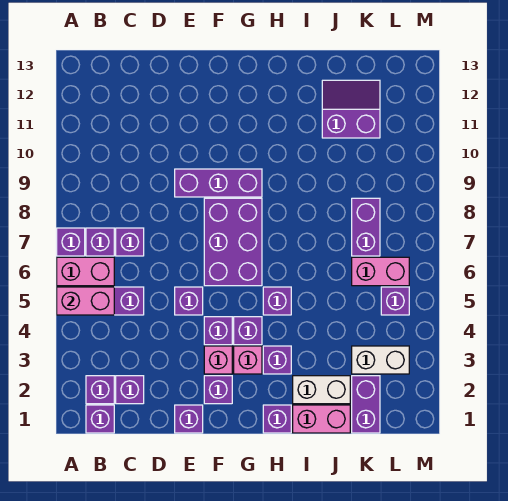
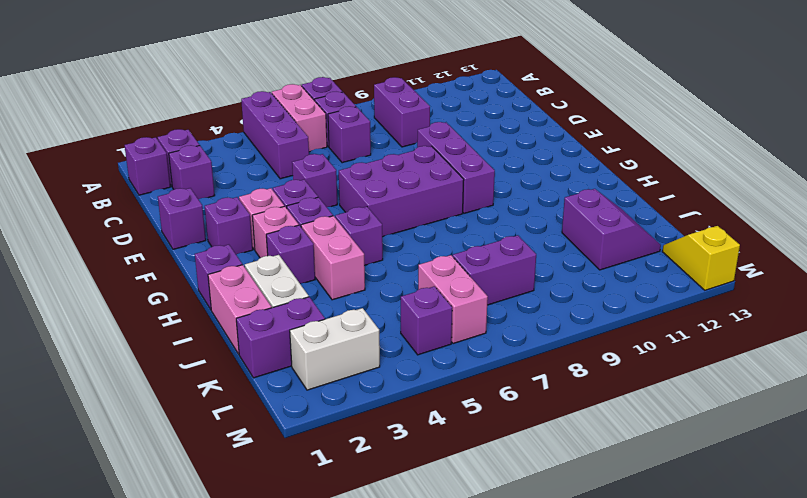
pink 1x2 brick [57,287,114,315] -> pink 1x2 brick moved to [301,216,365,300]
none -> purple 1x2 brick [374,77,430,147]
white 1x2 brick [352,346,409,374] -> white 1x2 brick turned to [290,308,380,390]
none -> yellow 1x2 slope [662,226,740,290]

